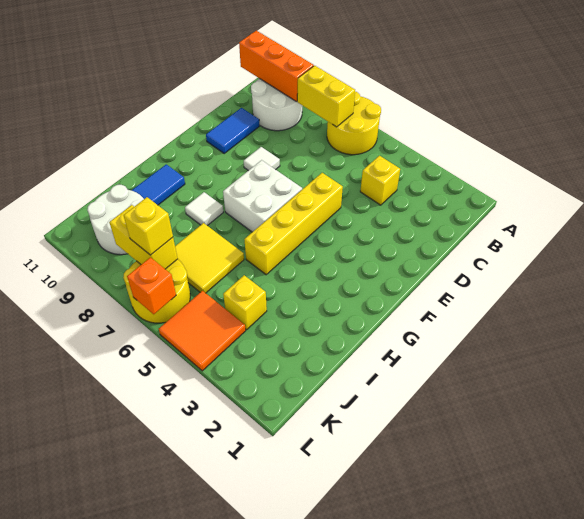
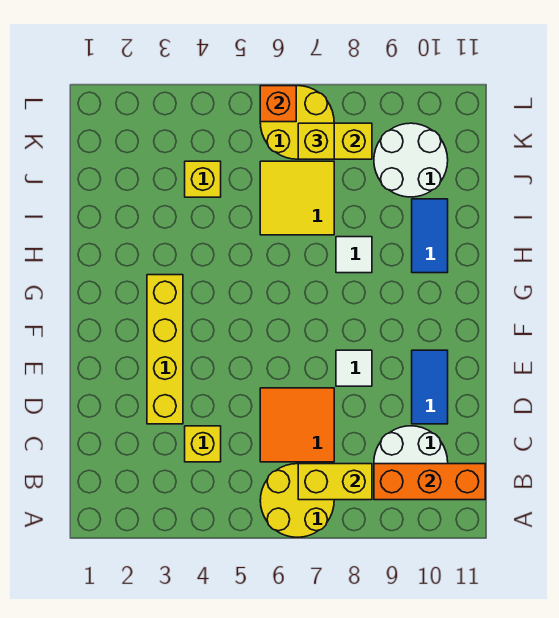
yellow 1x4 brick [244,173,343,275] -> yellow 1x4 brick moved to [147,275,183,424]
white 2x2 brick [223,160,302,232] -> none
orange 2x2 tile [159,291,246,371] -> orange 2x2 tile moved to [260,388,334,462]

